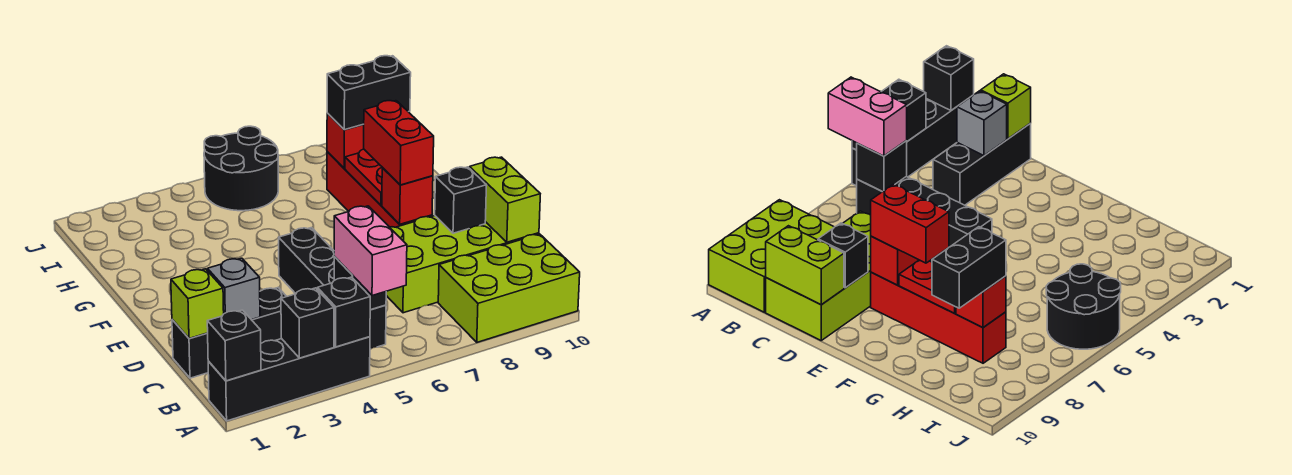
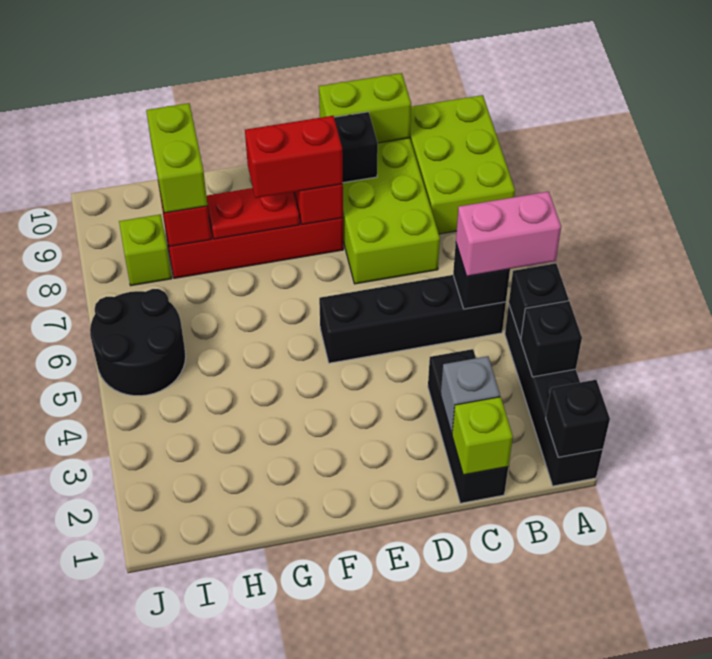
black 1x2 brick [327,56,411,130] -> lime 1x2 brick [146,103,208,213]
none -> lime 1x1 brick [119,214,172,286]

